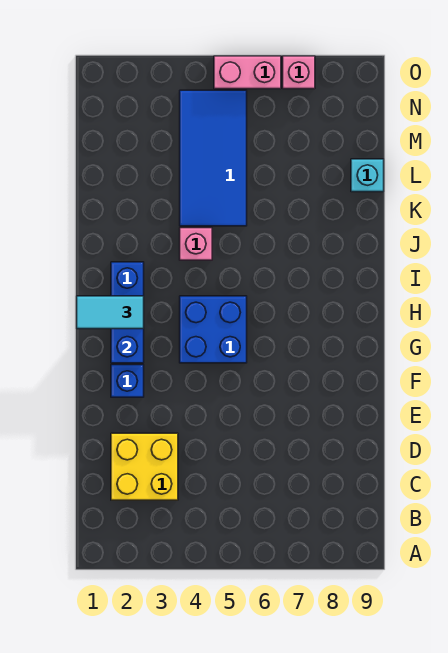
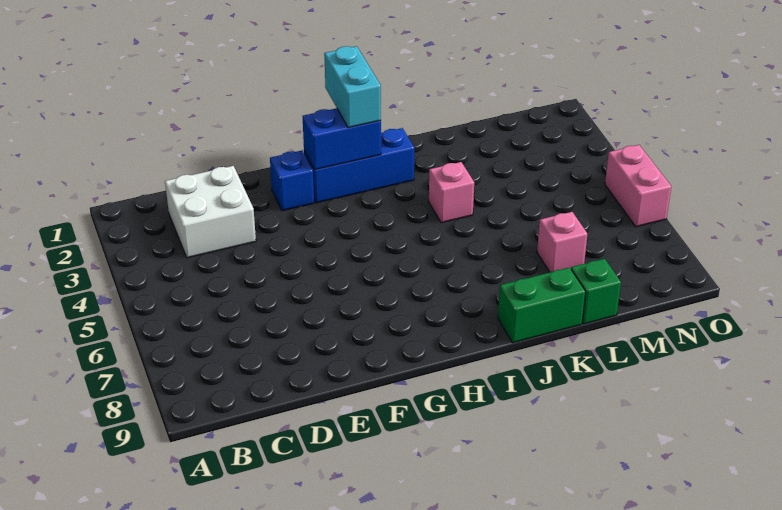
yellow 2x2 brick [111,433,178,500] -> white 2x2 brick [165,166,256,258]
blue 2x2 brick [180,296,247,363] -> none
cyan 1x2 tile [77,296,144,329] -> cyan 1x2 brick [324,46,381,127]
none -> green 1x2 brick [498,268,585,343]
blue 2x4 tile [180,90,247,226] -> none
cyan 1x1 brick [351,159,384,192] -> green 1x1 brick [571,259,621,324]
pink 1x1 brick [283,56,315,89] -> pink 1x1 brick moved to [537,212,587,272]

